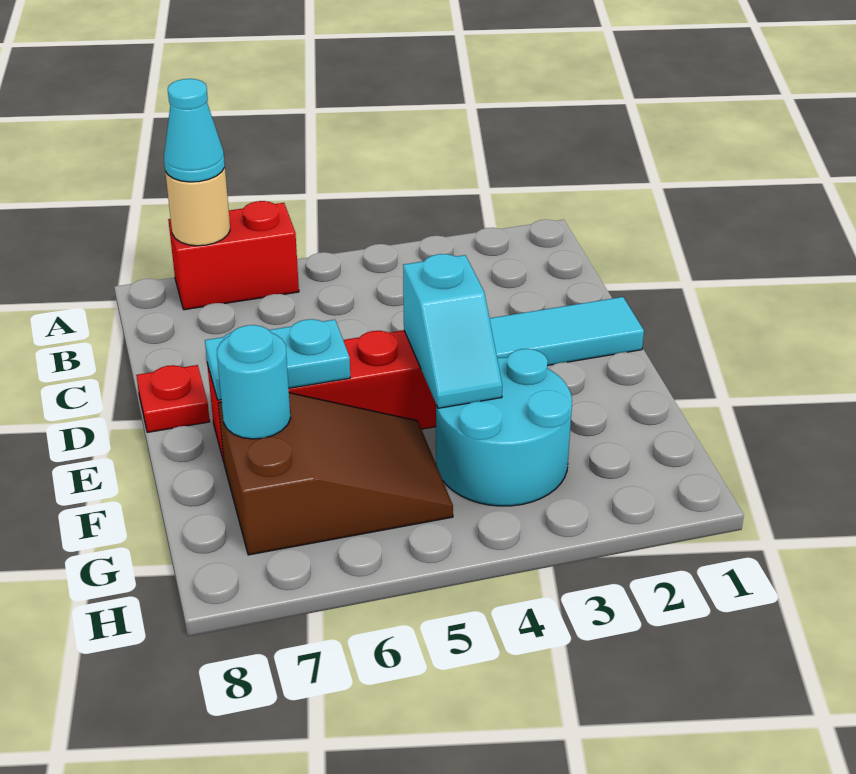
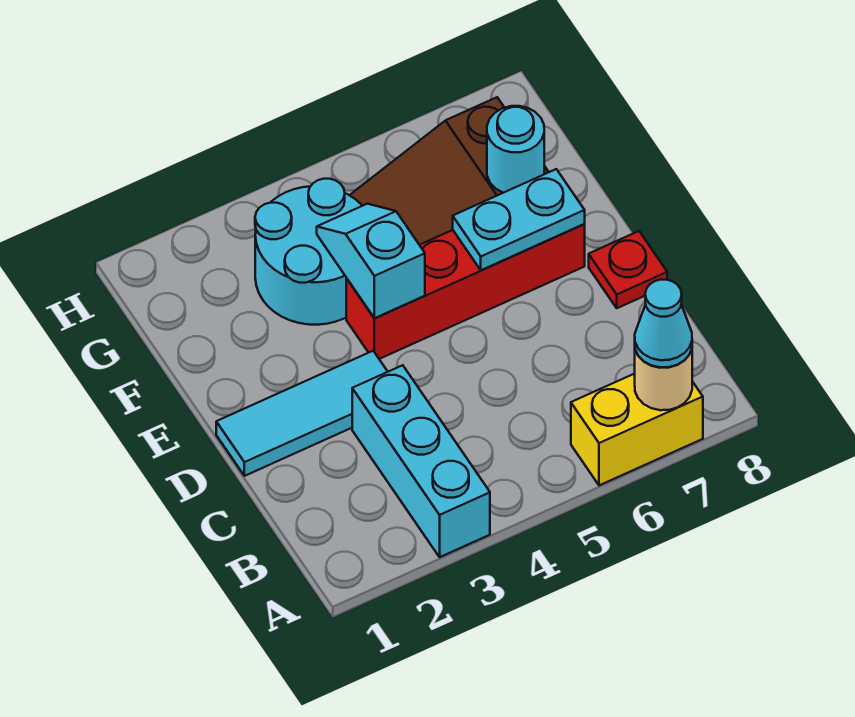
none -> cyan 1x3 brick [352,365,490,557]
red 1x2 brick [168,201,299,310] -> yellow 1x2 brick [571,374,703,485]

